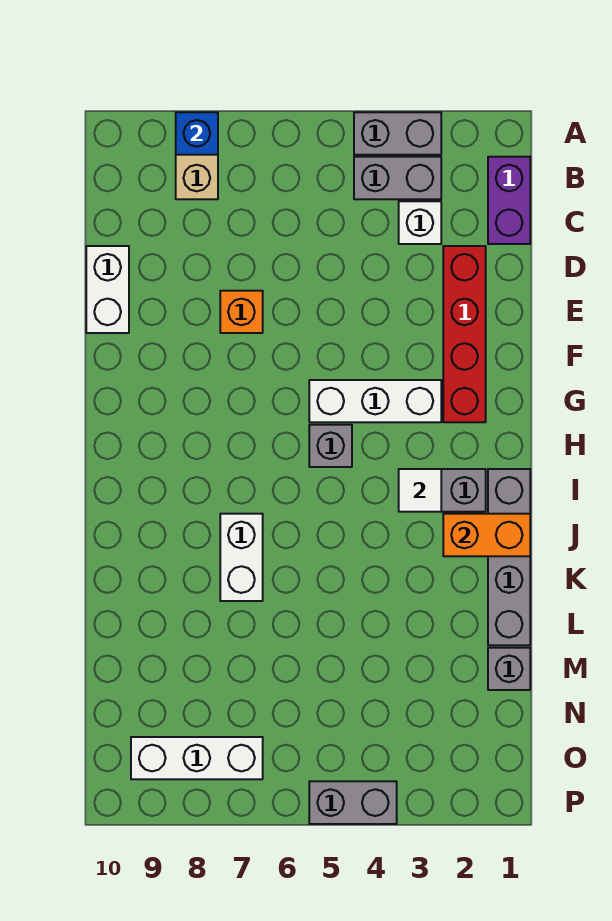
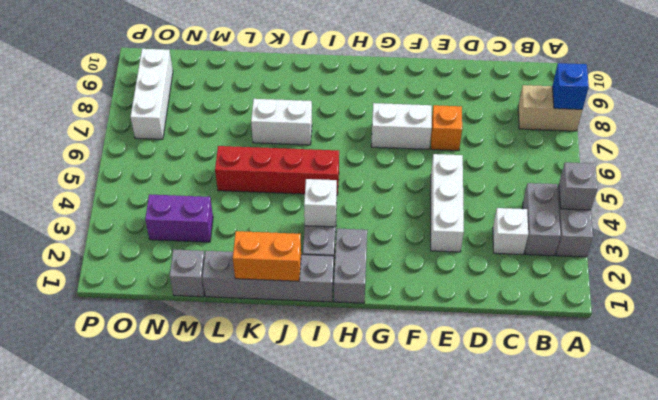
purple 1x2 brick [488,157,530,244] -> purple 1x2 brick moved to [145,194,213,242]
red 1x4 brick [443,246,486,422] -> red 1x4 brick moved to [215,146,339,195]
white 1x2 brick [86,246,129,333] -> white 1x2 brick moved to [371,103,432,149]
white 1x3 brick [309,380,441,422] -> white 1x3 brick moved to [431,154,464,252]
grey 1x1 brick [309,425,352,467] -> grey 1x1 brick moved to [559,162,598,210]
white 1x1 tile [399,469,441,512] -> white 1x1 brick [304,179,337,227]
orange 1x2 brick [443,514,530,556] -> orange 1x2 brick turned to [233,231,301,281]
grey 1x2 brick [309,781,397,824] -> grey 1x2 brick moved to [334,229,367,303]

